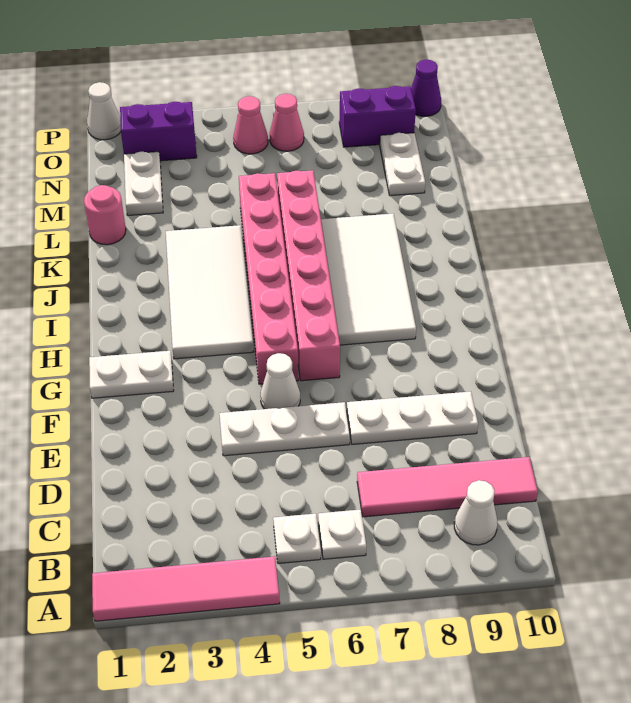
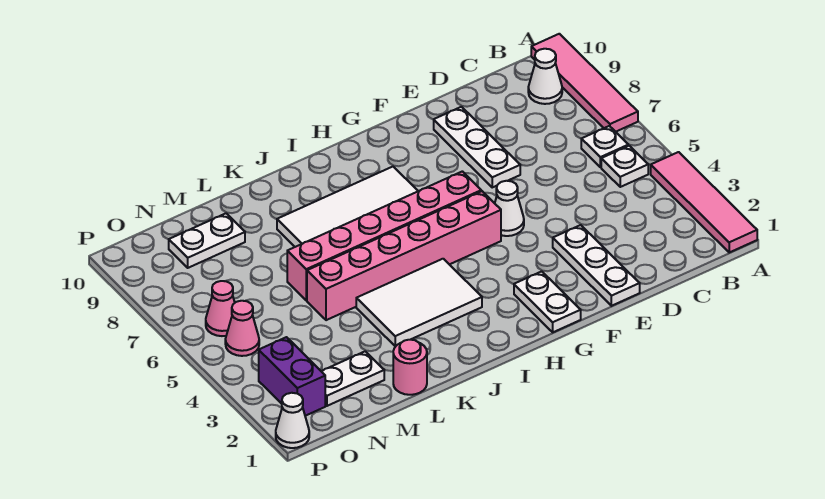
pink 1x4 tile [357,457,538,517] -> pink 1x4 tile moved to [531,34,638,132]
white 1x3 plate [219,402,350,456] -> white 1x3 plate moved to [553,225,640,306]
white 2x4 tile [166,225,254,359] -> white 2x3 tile [356,259,482,346]
purple 1x2 brick [339,86,416,147] -> none
purple 1x1 cone [411,60,441,116] -> none

